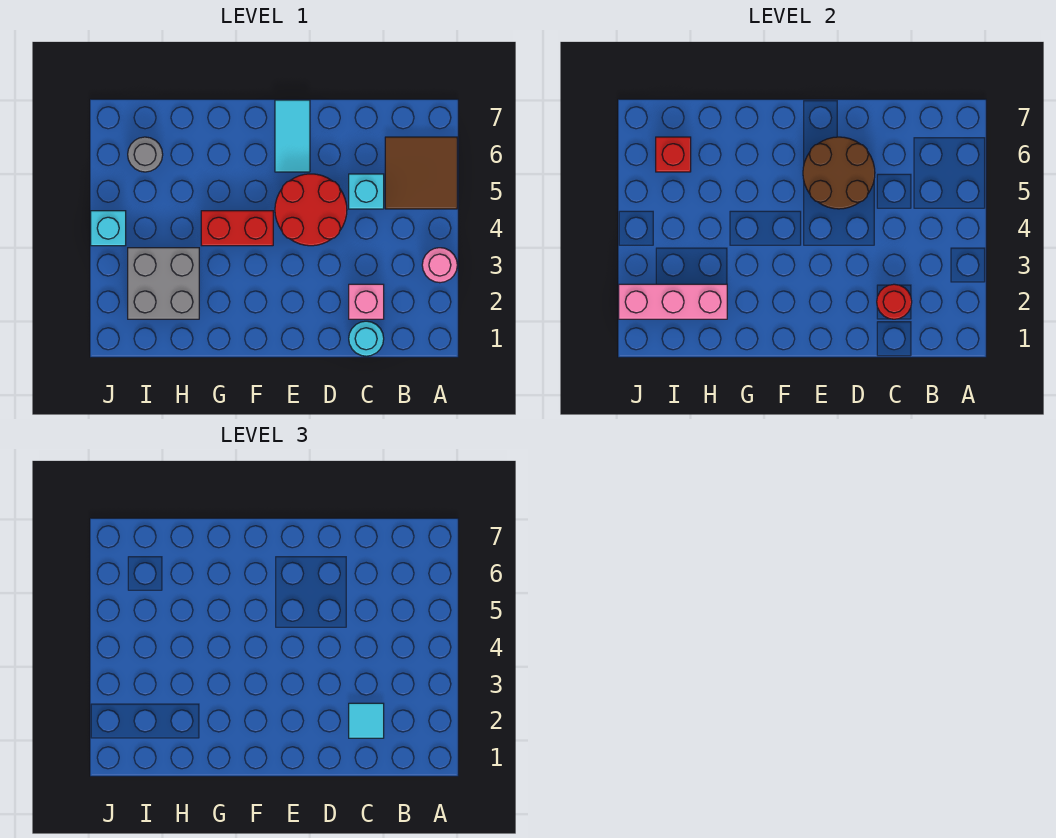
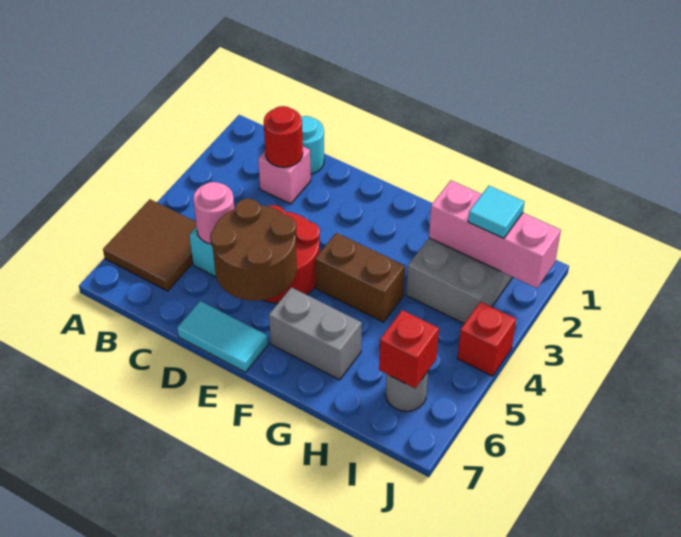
pink 1x1 round brick [422,248,457,283] -> pink 1x1 round brick moved to [193,182,234,244]
cyan 1x1 tile [349,703,384,738] -> cyan 1x1 tile moved to [468,186,524,238]
cyan 1x2 tile [275,100,310,172] -> cyan 1x2 tile turned to [177,301,268,372]
red 1x2 brick [201,211,273,246] -> brown 1x2 brick [315,233,405,322]
none -> grey 1x2 brick [269,287,362,380]
cyan 1x1 brick [91,211,126,246] -> red 1x1 brick [457,302,516,376]

